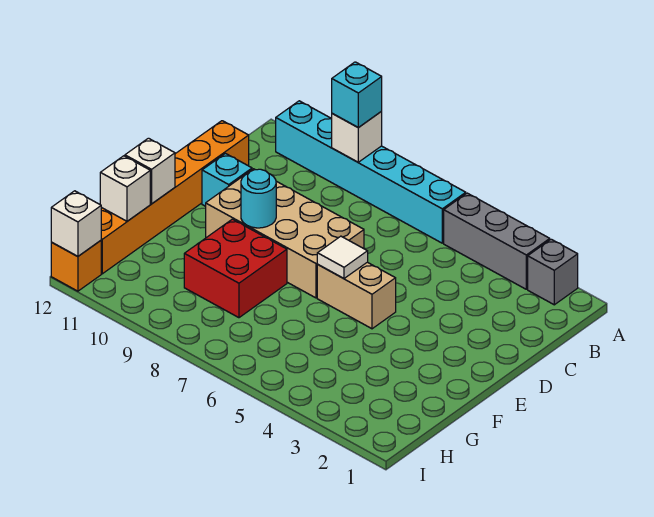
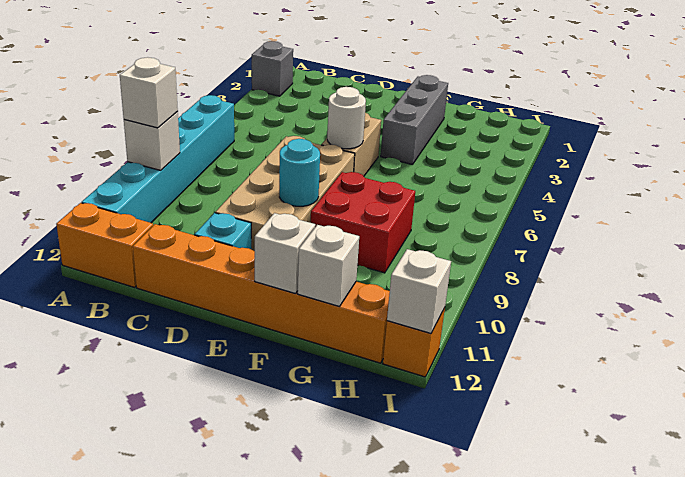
grey 1x3 brick [444,193,550,289] -> grey 1x3 brick moved to [381,75,448,165]
cyan 1x1 brick [332,62,382,128] -> white 1x1 brick [120,57,178,128]
none -> orange 1x2 brick [56,203,153,287]
white 1x1 tile [317,236,368,279] -> white 1x1 round brick [327,87,366,149]

